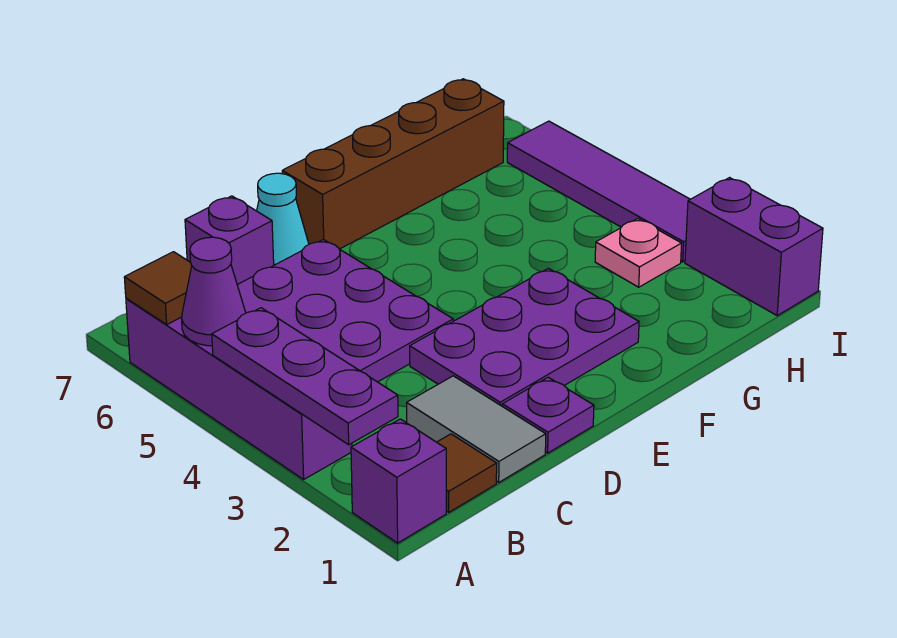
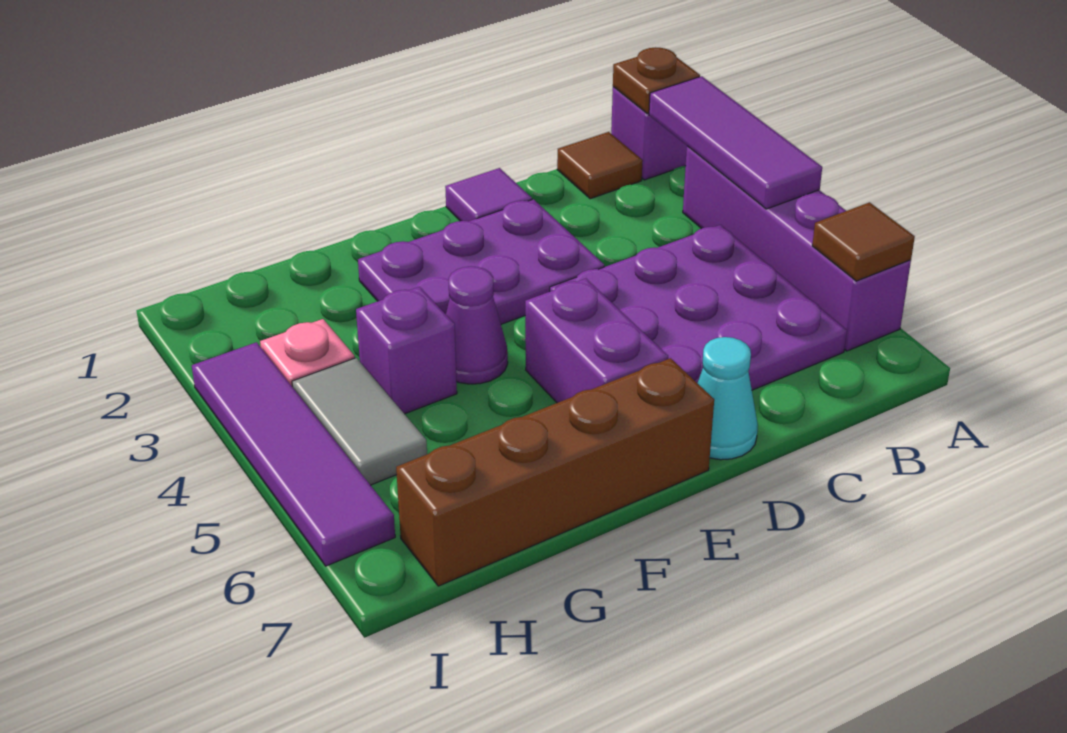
none -> brown 1x1 plate [613,47,700,114]
purple 1x3 plate [212,308,398,445] -> purple 1x3 tile [649,76,822,209]
purple 1x1 cone [182,237,246,346] -> purple 1x1 cone moved to [446,266,508,384]
grey 1x2 tile [407,376,546,482] -> grey 1x2 tile moved to [292,358,427,485]
purple 1x1 brick [185,196,274,285] -> purple 1x1 brick moved to [356,287,457,414]
purple 1x1 plate [502,377,594,453] -> purple 1x1 tile [445,168,532,221]
purple 1x2 brick [685,178,823,315] -> purple 1x2 brick moved to [525,279,668,403]

